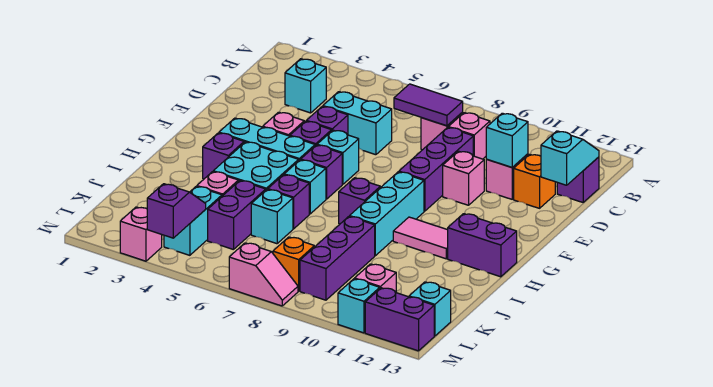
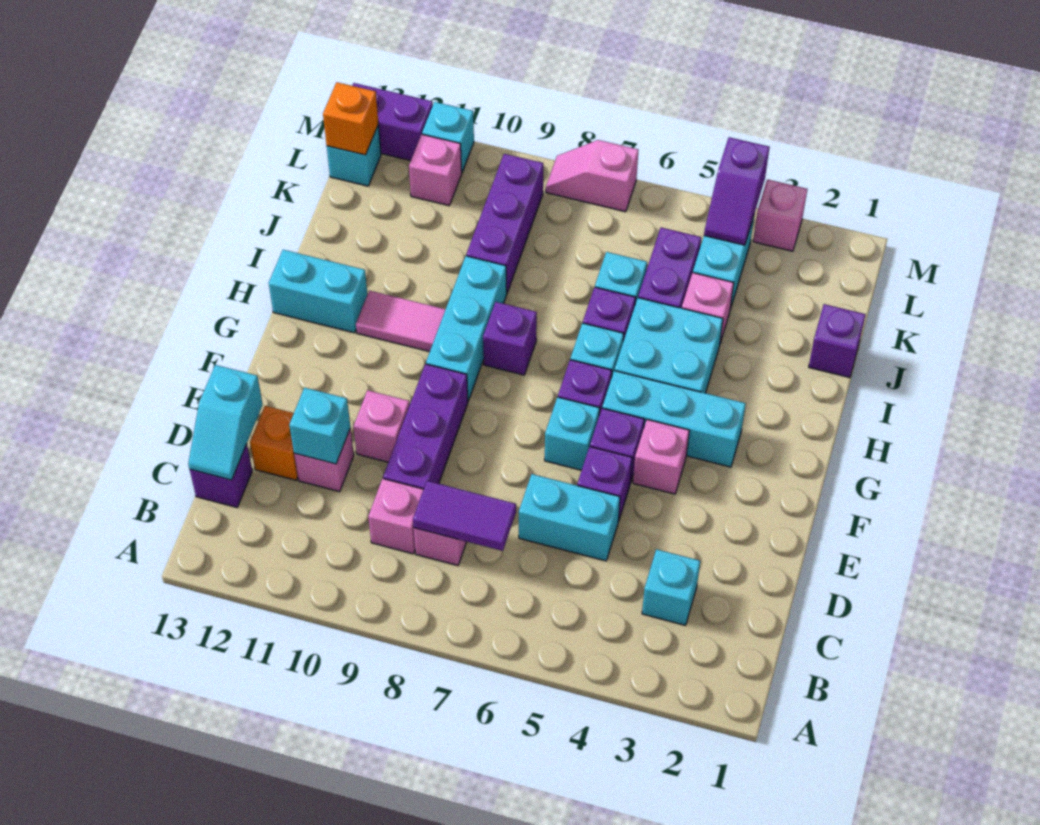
purple 1x1 brick [203,133,244,179] -> purple 1x1 brick moved to [809,304,866,378]
purple 1x2 brick [448,214,517,277] -> cyan 1x2 brick [269,250,367,333]
orange 1x1 brick [273,237,314,291] -> orange 1x1 brick moved to [323,82,378,155]

